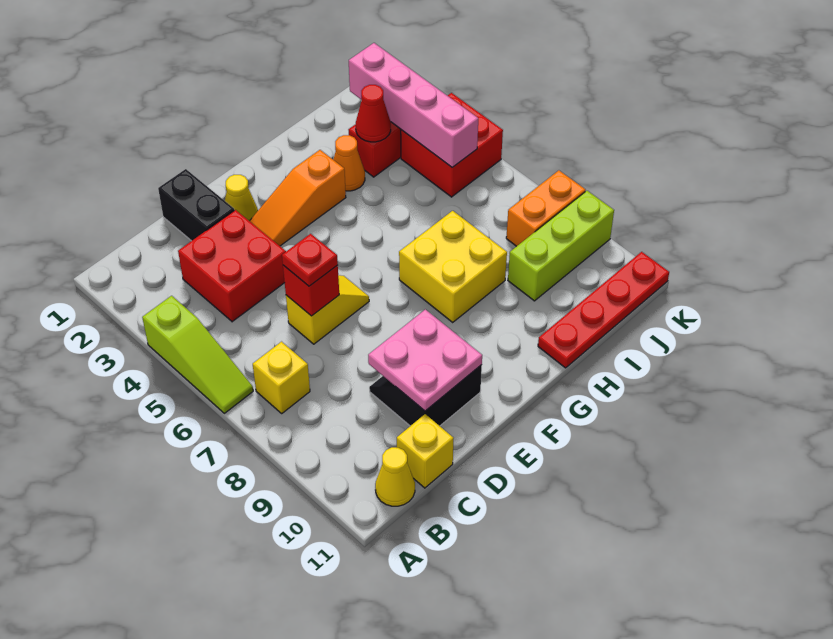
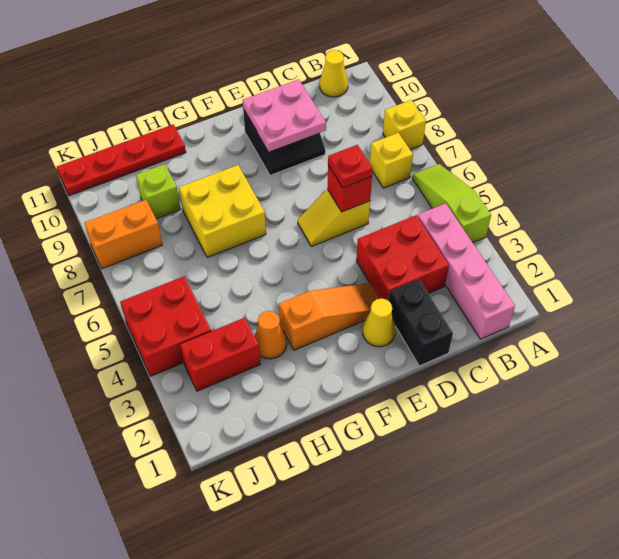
yellow 1x1 brick [397,414,454,488] -> yellow 1x1 brick moved to [383,100,426,149]
red 1x1 cone [356,85,391,142] -> none
lime 1x3 brick [508,191,614,301] -> lime 1x1 brick [136,164,180,219]
pink 1x4 brick [349,43,478,167] -> pink 1x4 brick moved to [418,203,515,339]

